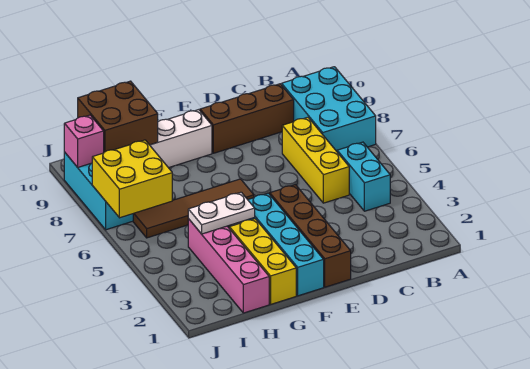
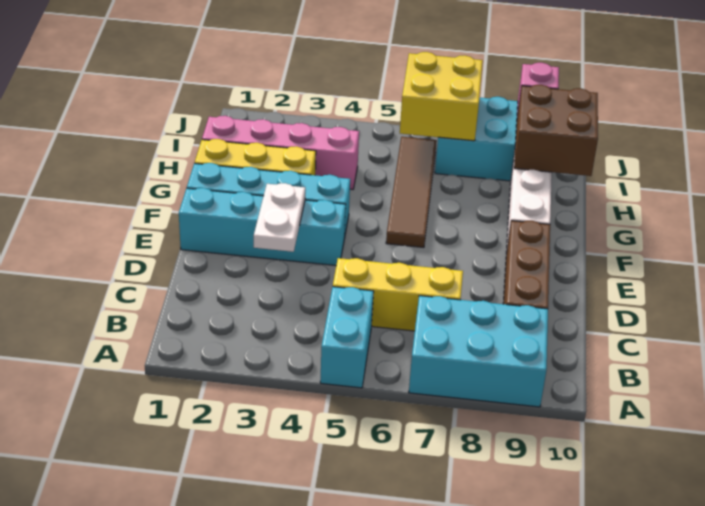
cyan 1x2 brick [337,142,390,211] -> cyan 1x2 brick turned to [320,287,374,388]
brown 1x4 brick [270,185,351,287] -> cyan 1x4 brick [179,188,346,266]
white 1x2 plate [188,192,255,234] -> white 1x2 plate moved to [254,183,305,252]

